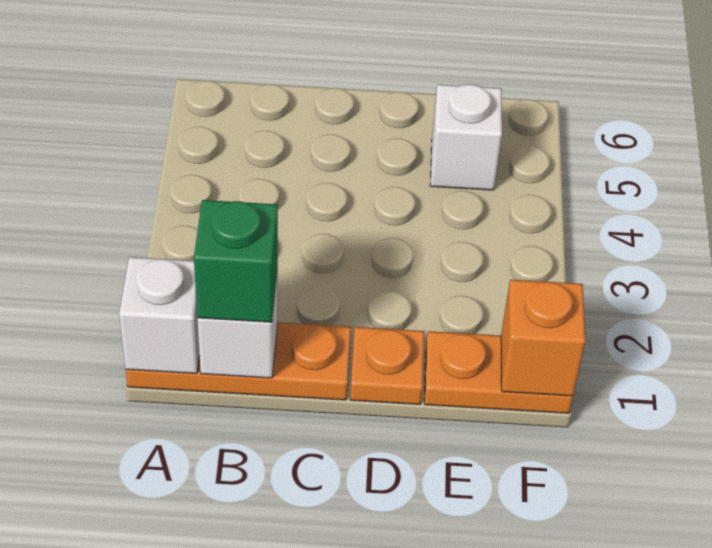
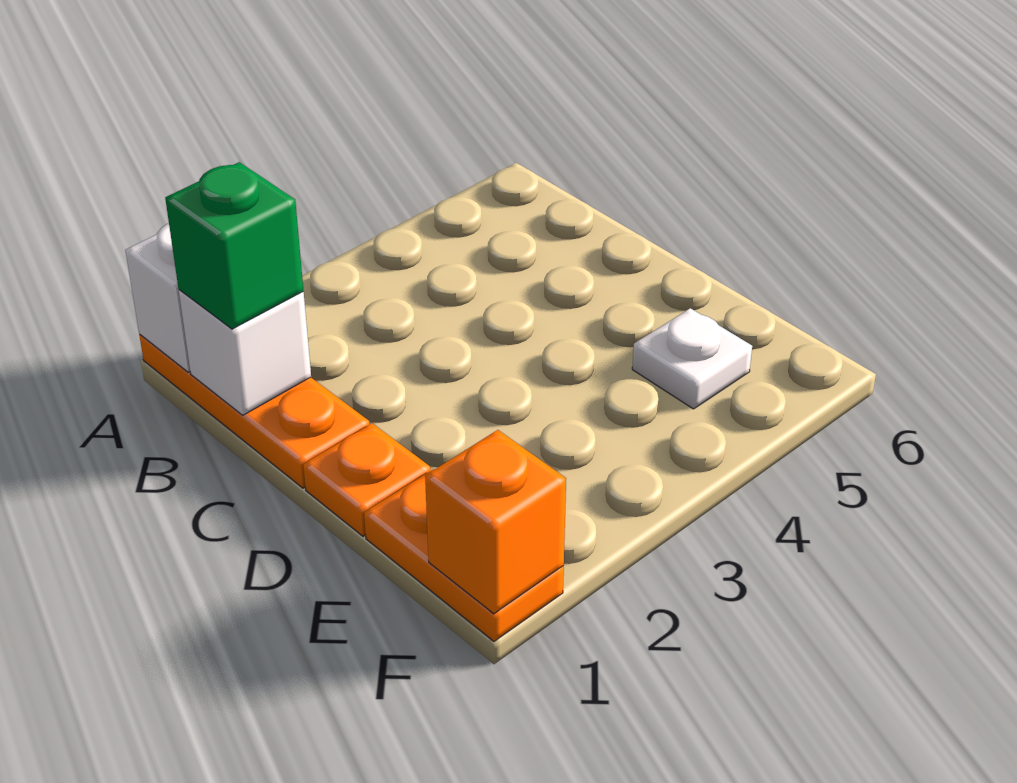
white 1x1 brick [430,84,502,190] -> white 1x1 plate [632,308,752,409]

